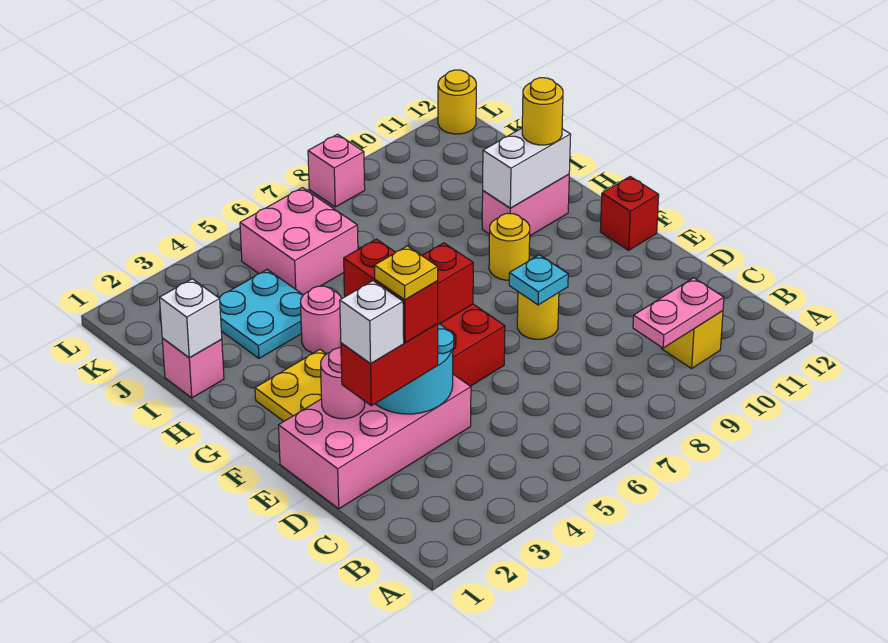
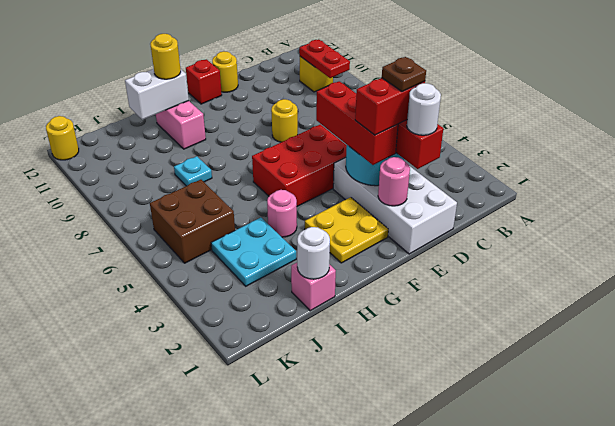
pink 1x2 plate [633,278,724,348] -> red 1x2 plate [299,39,350,78]
pink 2x4 brick [278,374,471,509] -> white 2x4 brick [333,158,457,254]
white 1x1 brick [340,281,404,363] -> white 1x1 round brick [407,83,441,135]
yellow 1x1 plate [375,246,438,300] -> brown 1x1 plate [382,57,426,92]
cyan 1x1 plate [509,255,568,305] -> cyan 1x1 plate moved to [174,156,212,186]
yellow 1x1 round brick [489,213,530,280] -> yellow 1x1 round brick moved to [212,51,238,92]
white 1x2 brick [483,128,571,208] -> white 1x2 brick turned to [125,69,189,120]
white 1x1 brick [160,279,222,358] -> white 1x1 round brick [297,227,330,279]
pink 2x2 brick [240,188,358,295] -> brown 2x2 brick [150,180,235,263]
pink 1x1 brick [308,134,365,207] -> none

